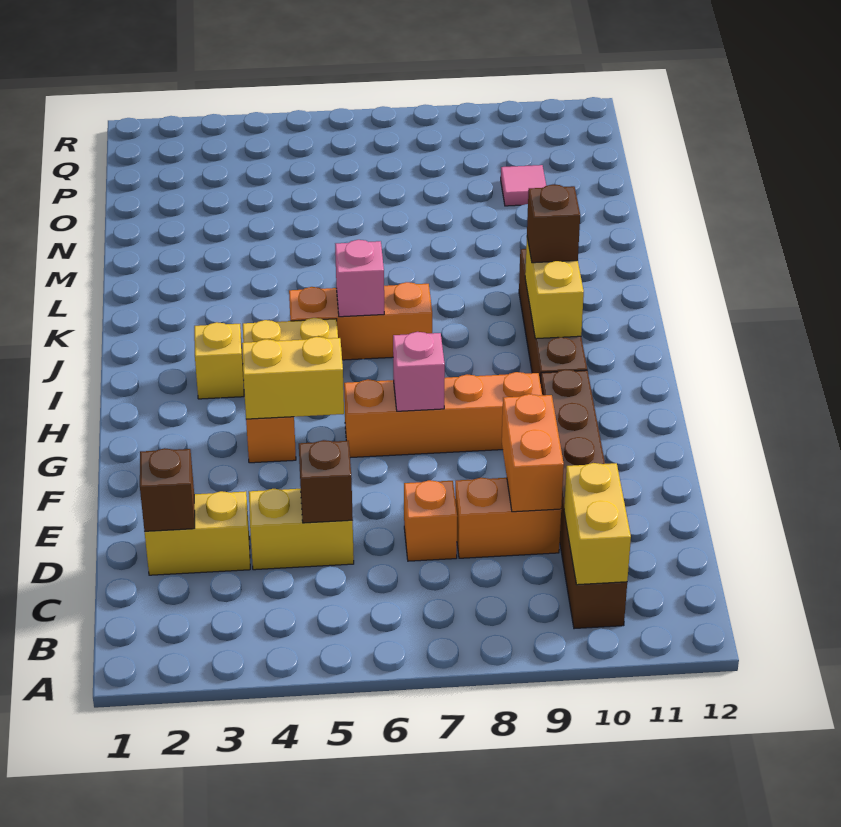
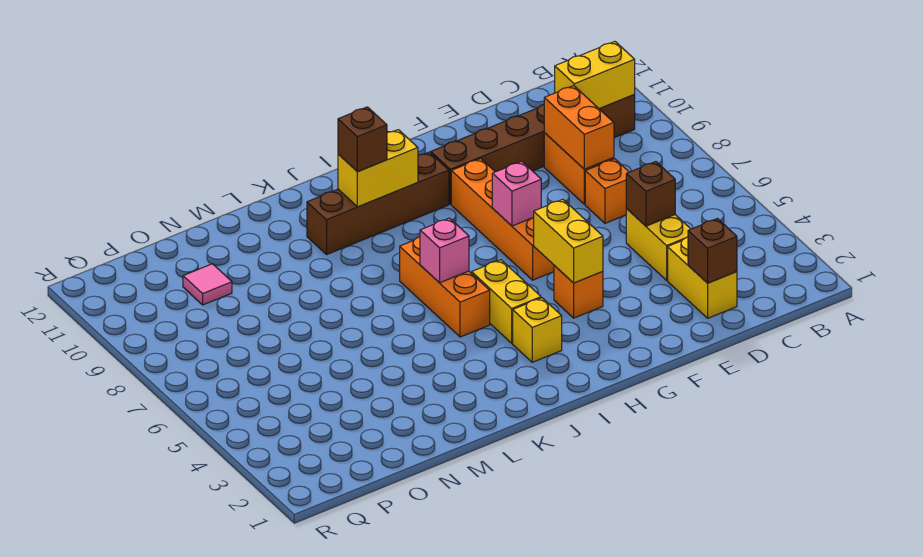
orange 1x2 brick [502,394,564,512] -> orange 1x2 brick turned to [544,86,614,169]

